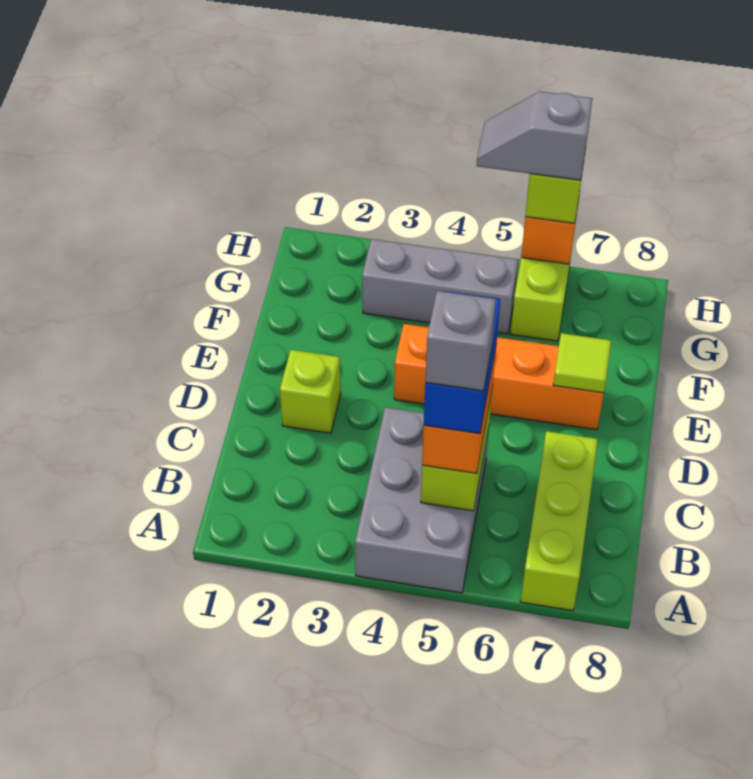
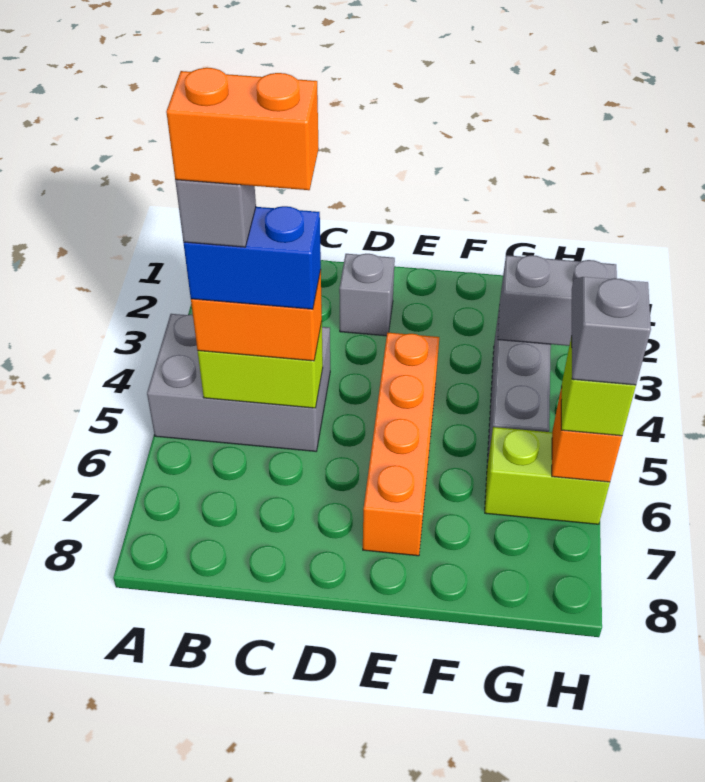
lime 1x3 brick [521,431,598,611] -> none
none -> orange 1x2 brick [166,68,319,190]
lime 1x1 brick [280,350,341,433] -> grey 1x1 brick [339,254,395,336]
lime 1x1 tile [553,333,611,393] -> none
none -> grey 1x2 brick [498,255,617,346]

